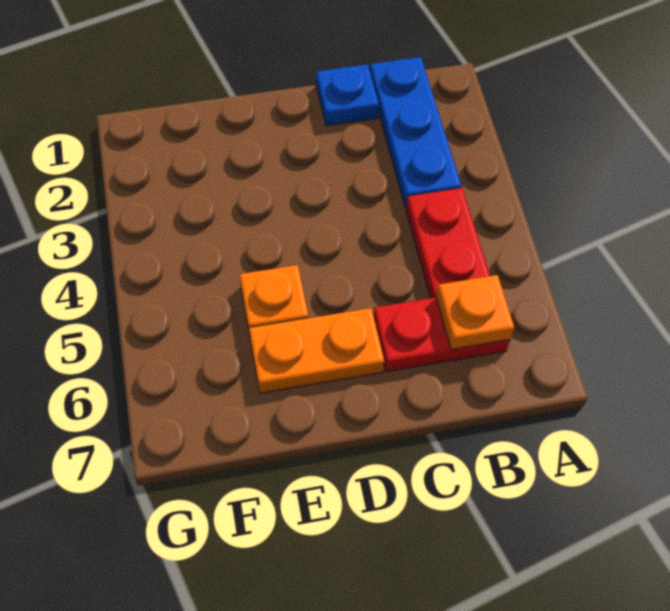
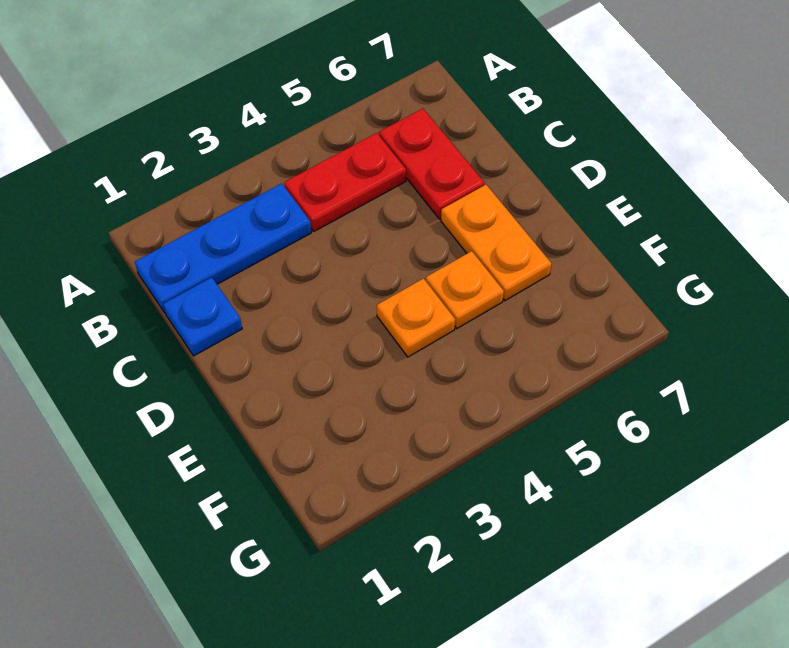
orange 1x1 plate [436,275,514,349] -> orange 1x1 plate moved to [377,279,455,357]

